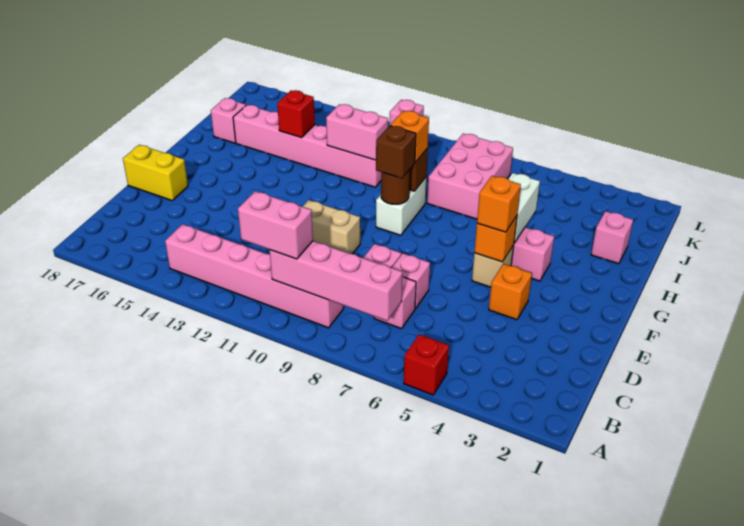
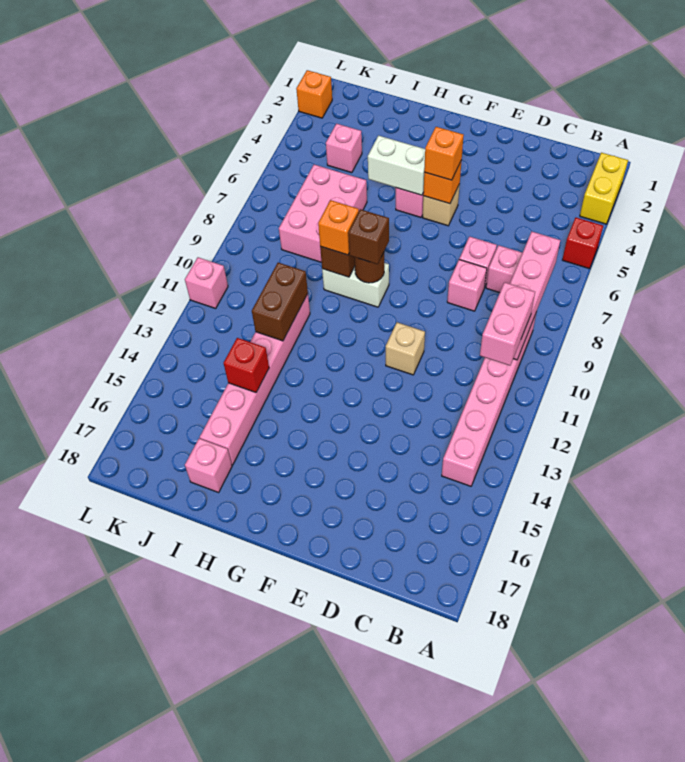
orange 1x1 brick [489,264,532,320] -> orange 1x1 brick moved to [296,70,332,118]
tan 1x2 brick [303,200,360,254] -> tan 1x1 brick [386,322,425,375]
yellow 1x2 brick [123,145,188,201] -> yellow 1x2 brick moved to [580,153,628,224]
pink 1x1 brick [591,211,633,264] -> pink 1x1 brick moved to [326,124,362,173]
pink 2x3 brick [427,134,513,219] -> pink 2x3 brick turned to [279,164,367,262]
pink 1x2 brick [326,104,388,160] -> brown 1x2 brick [252,263,308,341]

